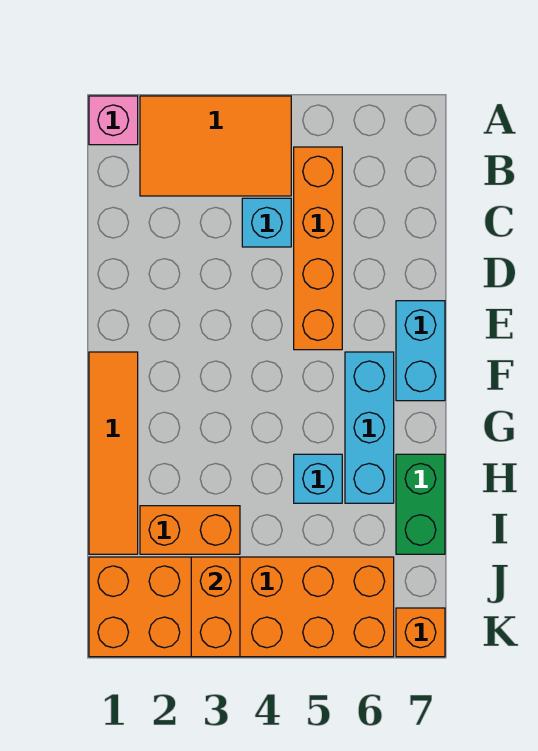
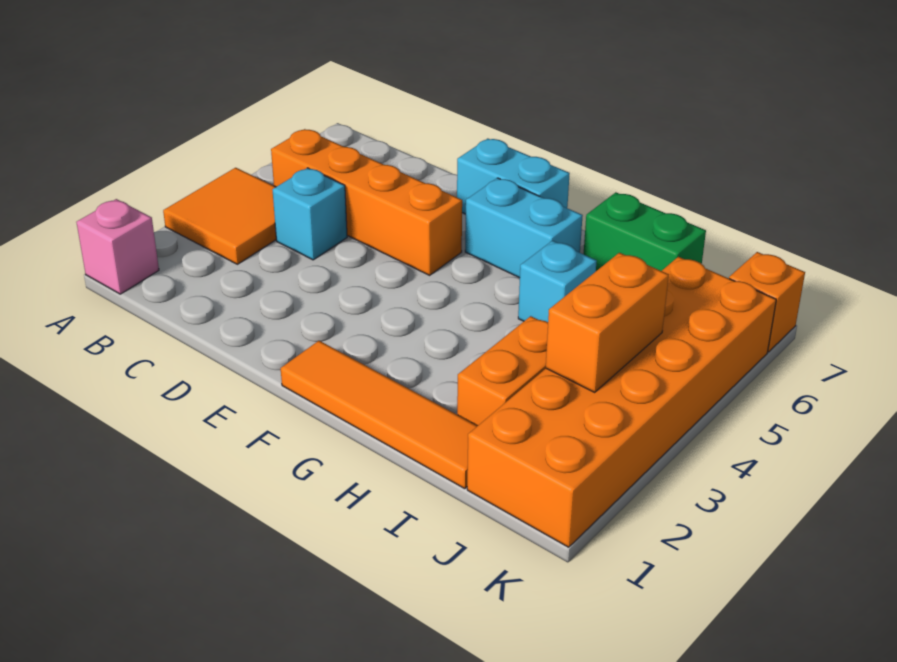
orange 2x3 tile [140,96,291,196] -> orange 2x2 tile [163,168,276,264]
cyan 1x3 brick [345,352,394,503] -> cyan 1x2 brick [465,178,583,278]
orange 1x2 brick [191,557,240,657] -> orange 1x2 brick turned to [546,253,669,392]

